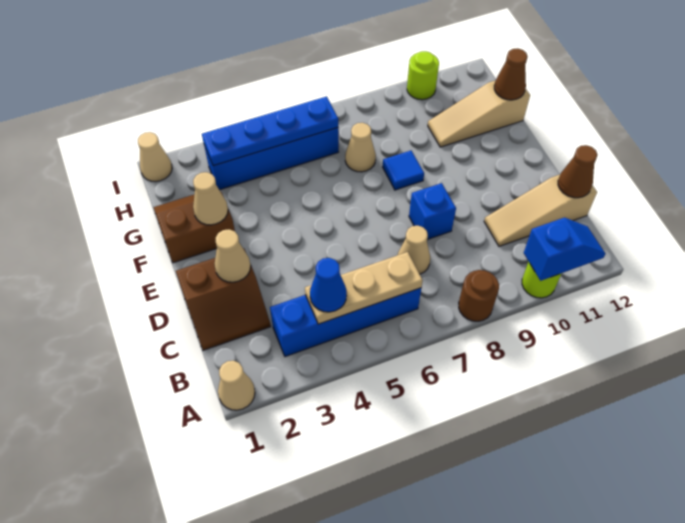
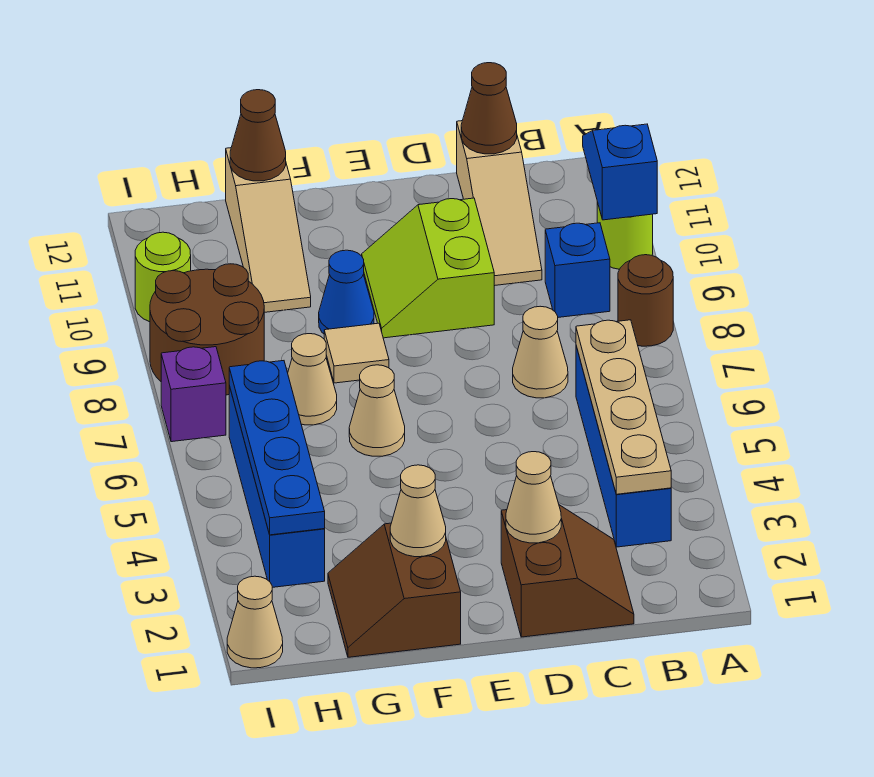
tan 1x1 cone [218,361,255,410] -> tan 1x1 cone moved to [349,365,405,456]
tan 1x3 plate [305,252,423,324] -> tan 1x4 plate [576,320,671,494]
blue 1x1 cone [310,258,347,312] -> blue 1x1 cone moved to [319,250,374,334]
blue 1x1 brick [409,183,456,240] -> blue 1x1 brick moved to [545,223,610,317]
none -> lime 2x2 slope [362,198,494,338]
blue 1x1 tile [383,151,424,190] -> tan 1x1 tile [324,323,389,383]
none -> brown 2x2 round brick [150,264,264,395]
none -> purple 1x1 brick [161,347,226,442]

